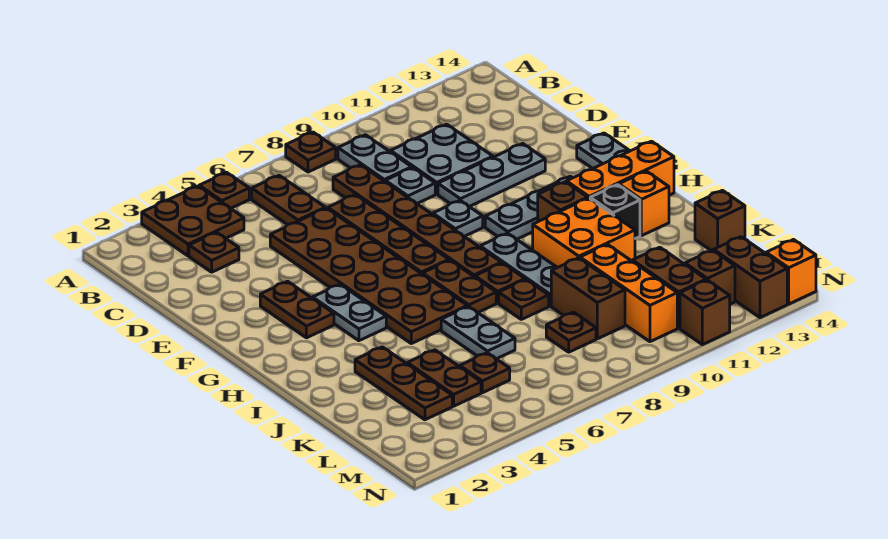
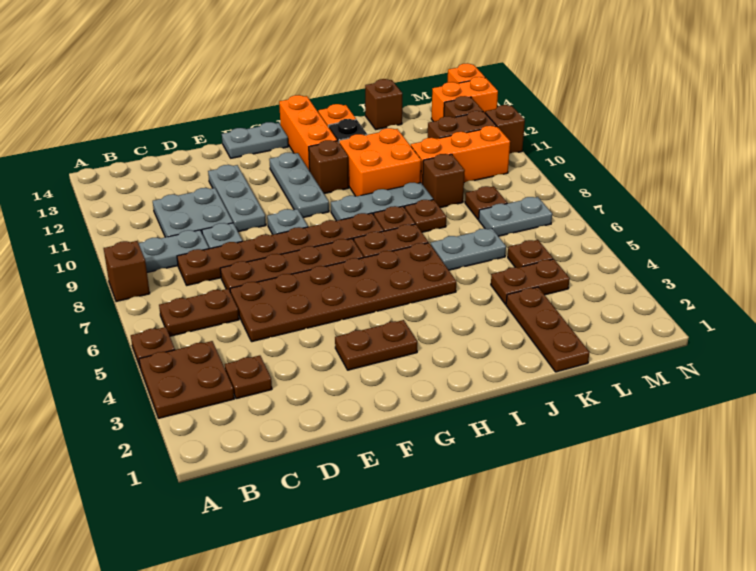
brown 1x1 plate [286,132,336,172] -> brown 1x1 brick [104,241,150,302]
grey 1x2 plate [313,284,386,341] -> grey 1x2 plate moved to [479,197,552,236]
brown 1x3 plate [355,347,452,420] -> brown 1x3 plate turned to [506,287,590,372]
brown 1x2 brick [551,258,625,339] -> brown 1x1 brick [423,154,465,208]
brown 1x2 brick [714,237,787,318] -> orange 1x2 brick [431,77,498,122]

